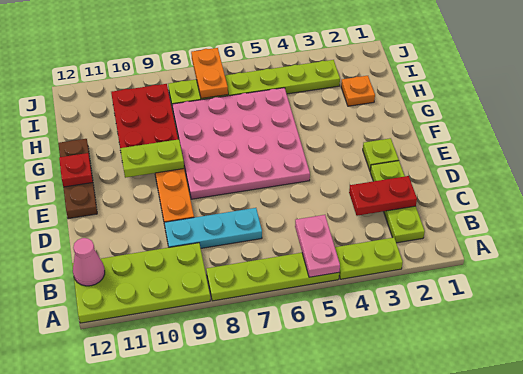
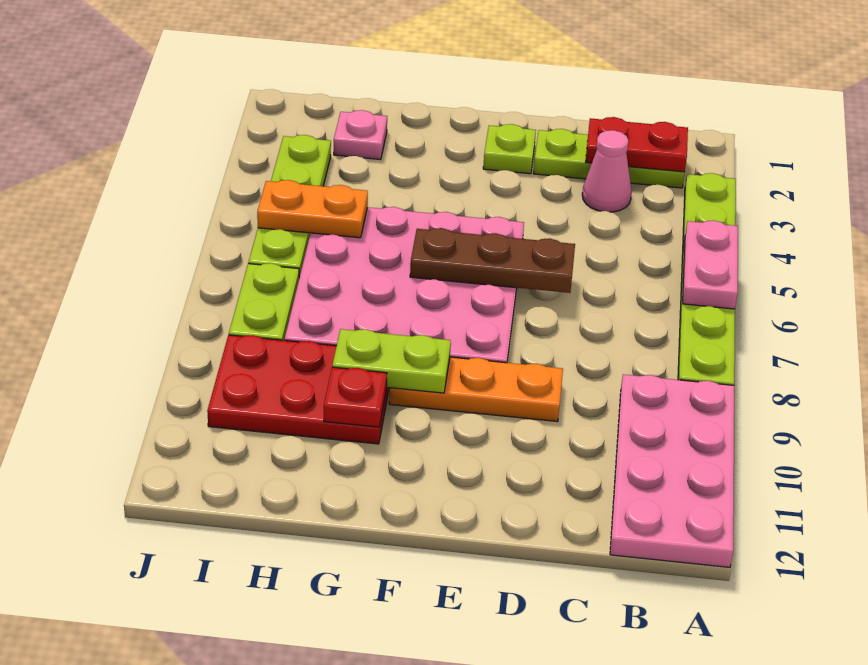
pink 1x2 plate [295,215,340,277] -> pink 1x2 plate turned to [683,220,738,309]
lime 2x4 plate [72,243,210,323] -> pink 2x4 plate [610,374,734,567]
pink 1x1 cone [73,238,105,286] -> pink 1x1 cone moved to [582,130,632,212]
red 1x2 plate [349,176,417,216] -> red 1x2 plate turned to [586,117,688,172]
cyan 1x3 plate [164,208,262,248] -> none
brown 1x3 plate [58,139,97,219] -> brown 1x3 plate moved to [410,228,575,293]
lime 1x2 plate [120,139,184,178] -> lime 1x2 plate turned to [332,329,451,393]
red 1x1 plate [59,153,93,187] -> red 1x1 plate moved to [324,367,387,427]
orange 1x1 plate [341,76,375,106] -> pink 1x1 plate [334,110,387,160]
orange 1x2 plate [191,48,228,99] -> orange 1x2 plate moved to [257,180,368,238]

